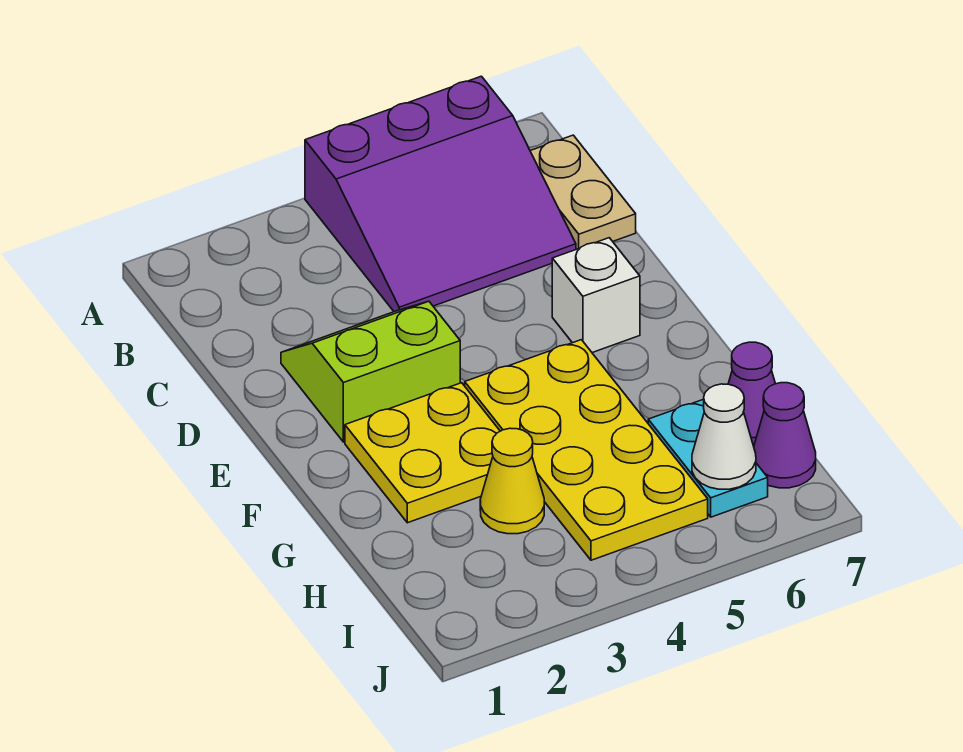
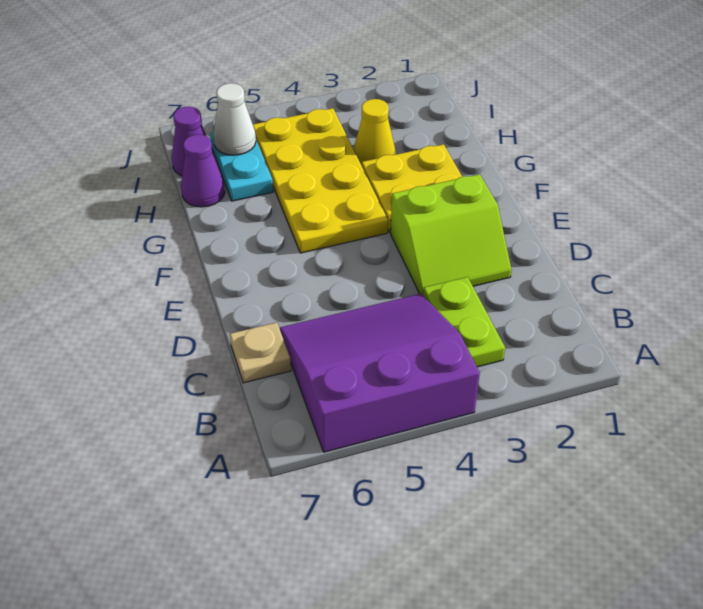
none -> lime 1x2 plate [423,277,505,367]
tan 1x2 plate [530,135,636,249] -> tan 1x1 plate [230,322,291,383]
white 1x1 brick [552,238,640,353] -> none

